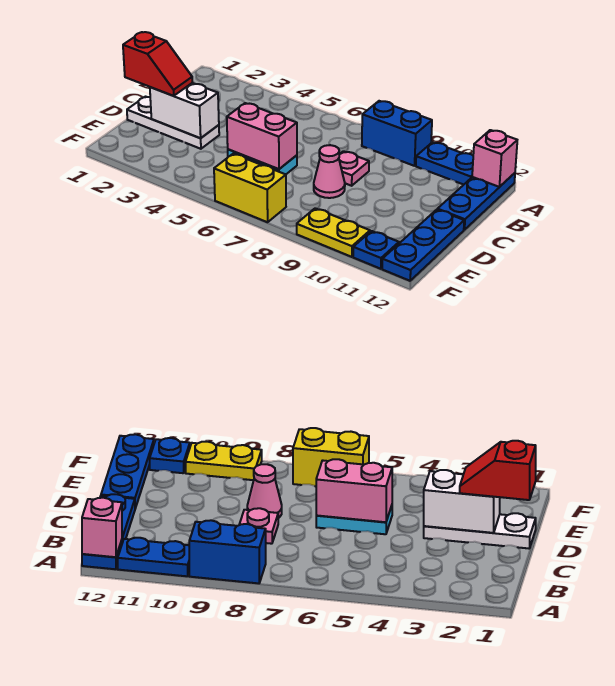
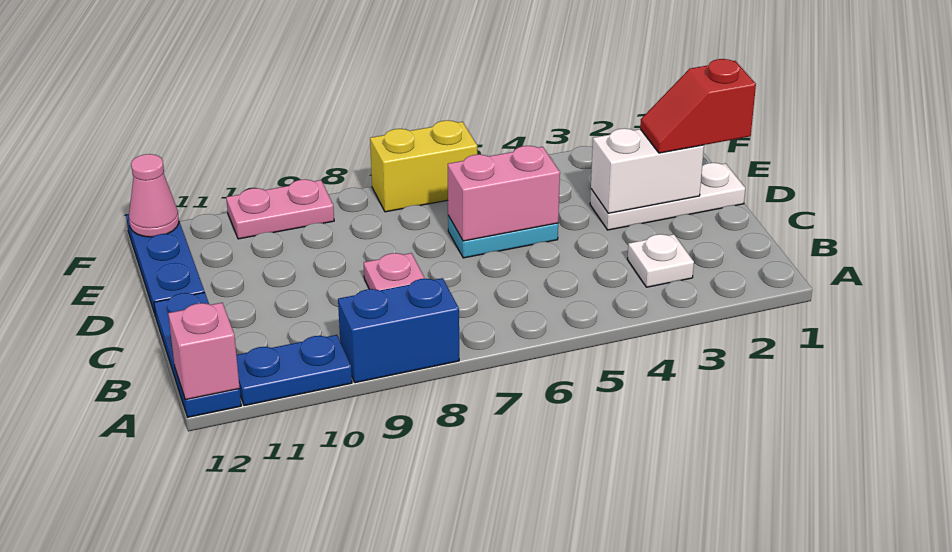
none -> white 1x1 plate [627,234,694,287]
pink 1x1 cone [314,145,345,198] -> pink 1x1 cone moved to [129,154,179,237]
yellow 1x2 plate [297,208,370,257] -> pink 1x2 plate [226,179,334,239]
blue 1x1 plate [353,231,399,269] -> none

